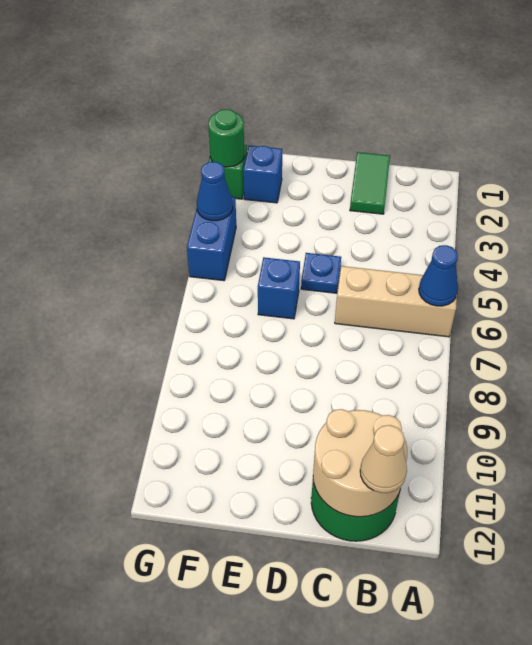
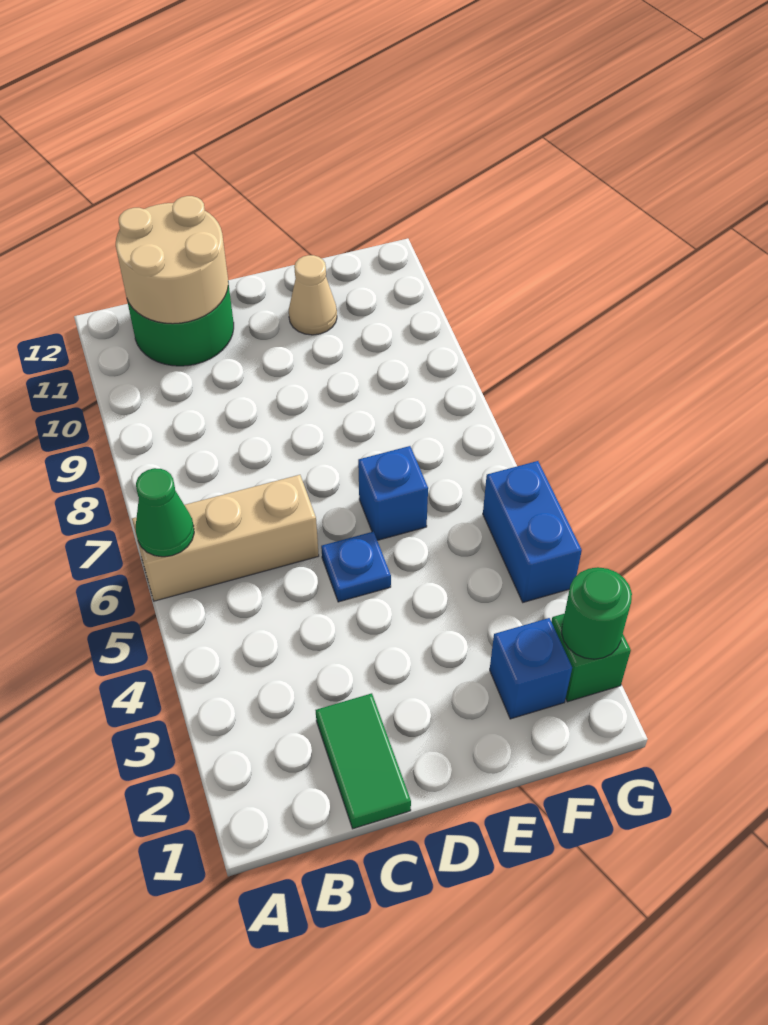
blue 1x1 cone [419,245,458,306] -> green 1x1 cone [136,468,194,557]
tan 1x1 cone [360,425,407,493] -> tan 1x1 cone moved to [289,255,337,335]
blue 1x1 cone [197,162,233,221] -> none

